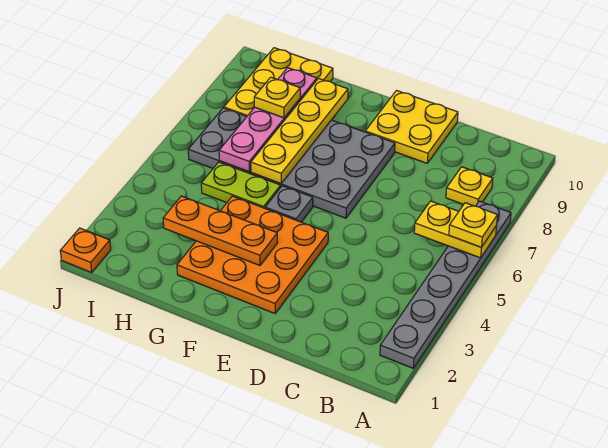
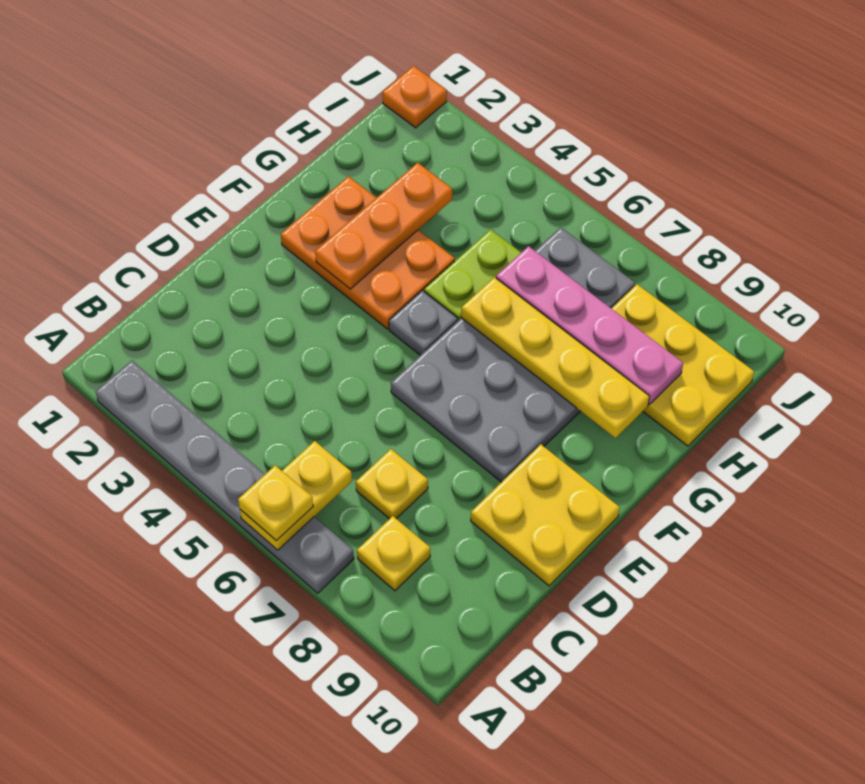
orange 3x3 plate [177,196,328,313] -> orange 2x3 plate [281,176,455,329]
yellow 1x1 plate [254,77,300,118] -> yellow 1x1 plate moved to [356,449,428,519]

